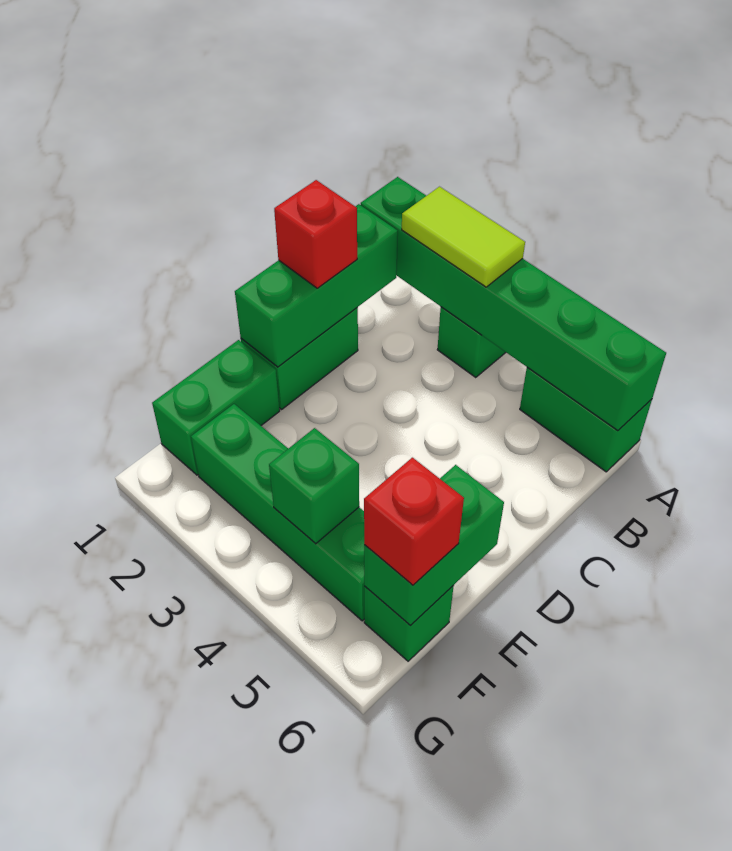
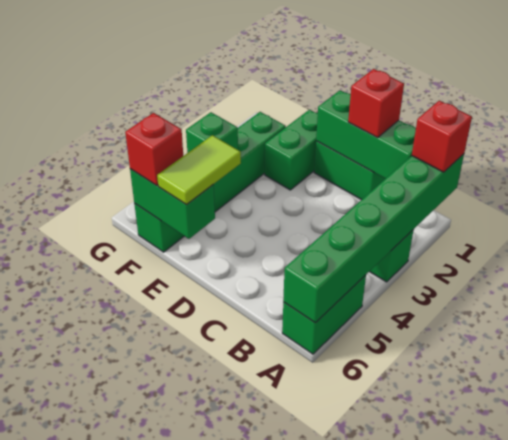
none -> red 1x1 brick [412,101,472,172]
lime 1x2 tile [402,187,525,287] -> lime 1x2 tile moved to [157,135,241,204]
green 1x2 brick [152,340,280,475] -> green 1x2 brick turned to [265,110,318,190]

